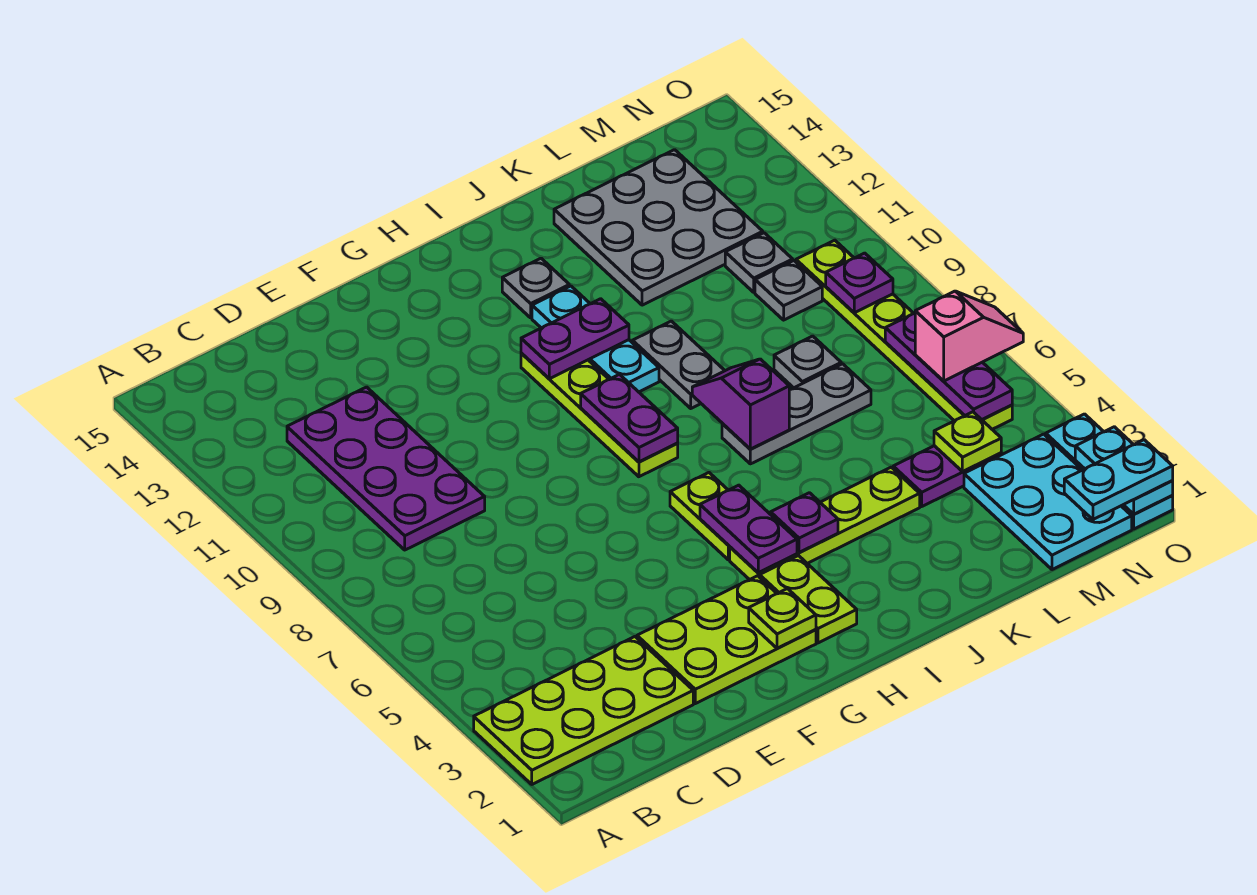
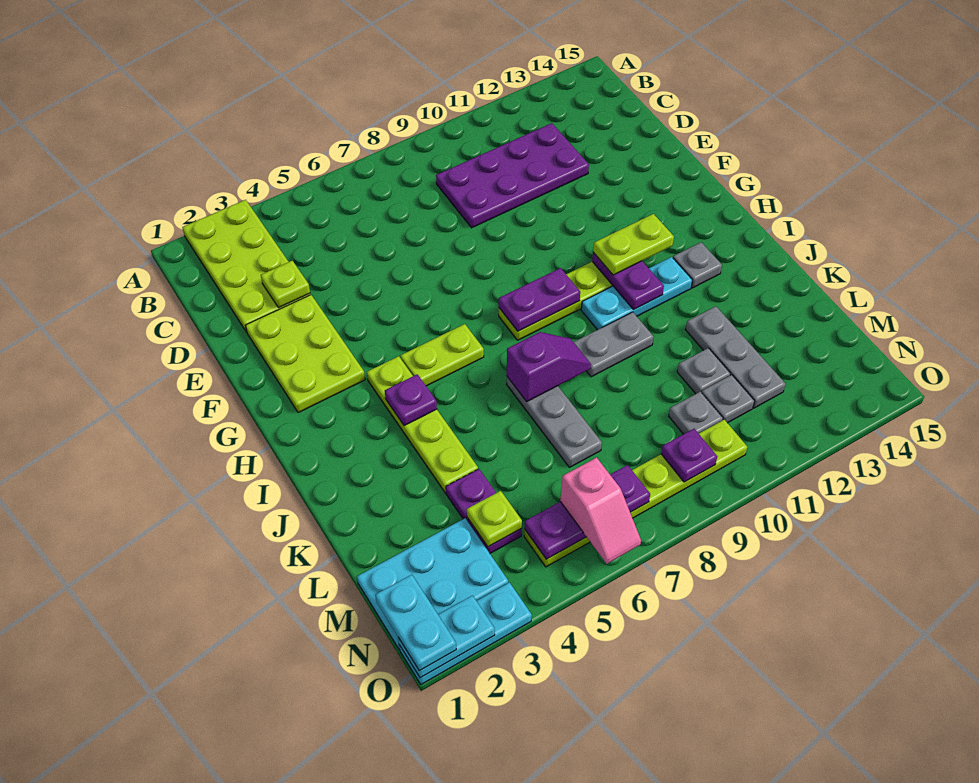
lime 1x1 plate [749,589,816,648] -> lime 1x1 plate moved to [261,261,310,308]
lime 1x2 plate [760,556,857,643] -> lime 1x2 plate moved to [593,214,674,275]
purple 1x2 plate [700,485,797,573] -> none
grey 3x3 plate [554,150,763,305] -> grey 1x3 plate [685,306,786,408]
grey 1x1 plate [774,336,841,388] -> grey 1x1 plate moved to [677,348,731,394]

